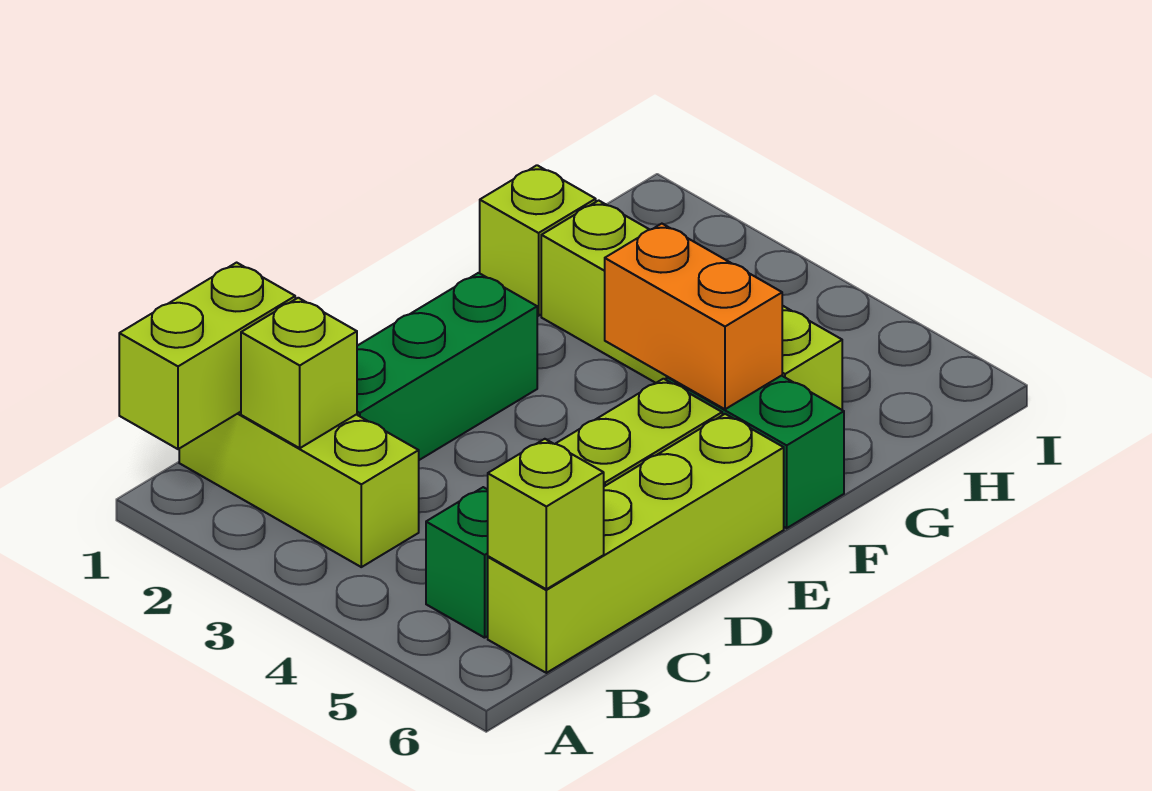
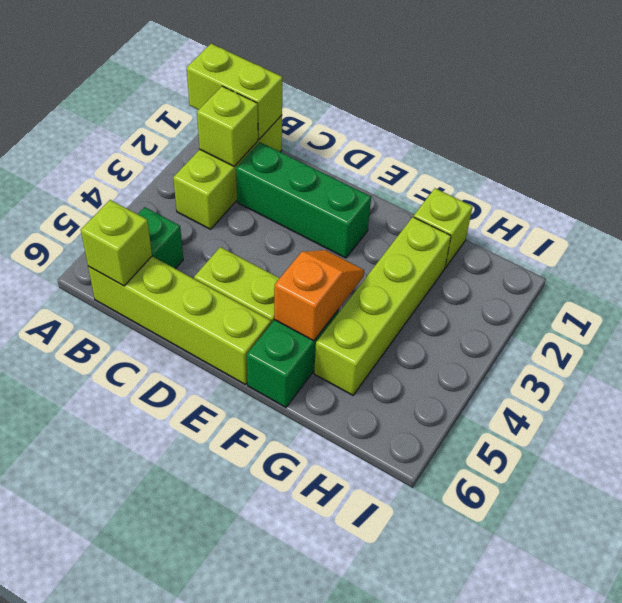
orange 1x2 brick [605,224,782,409] -> orange 1x2 slope [274,250,364,341]

